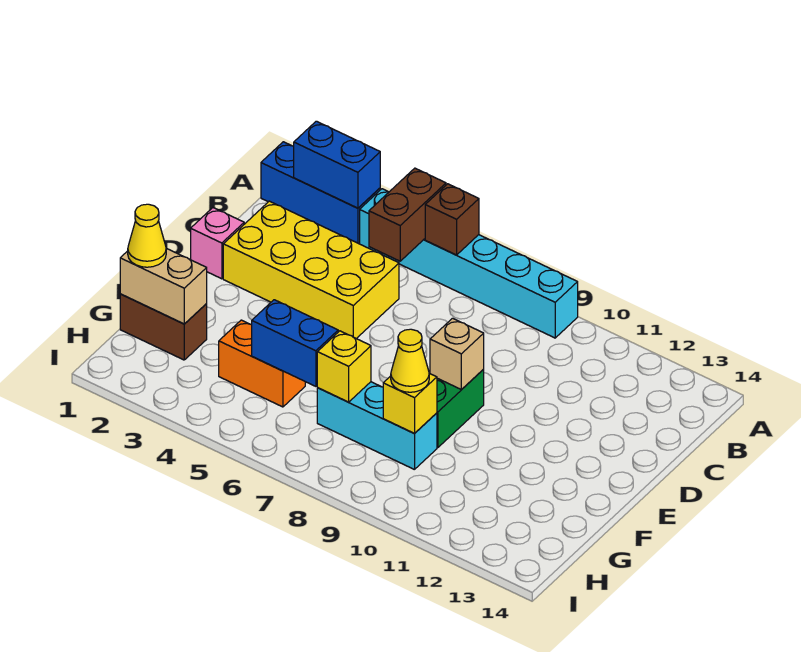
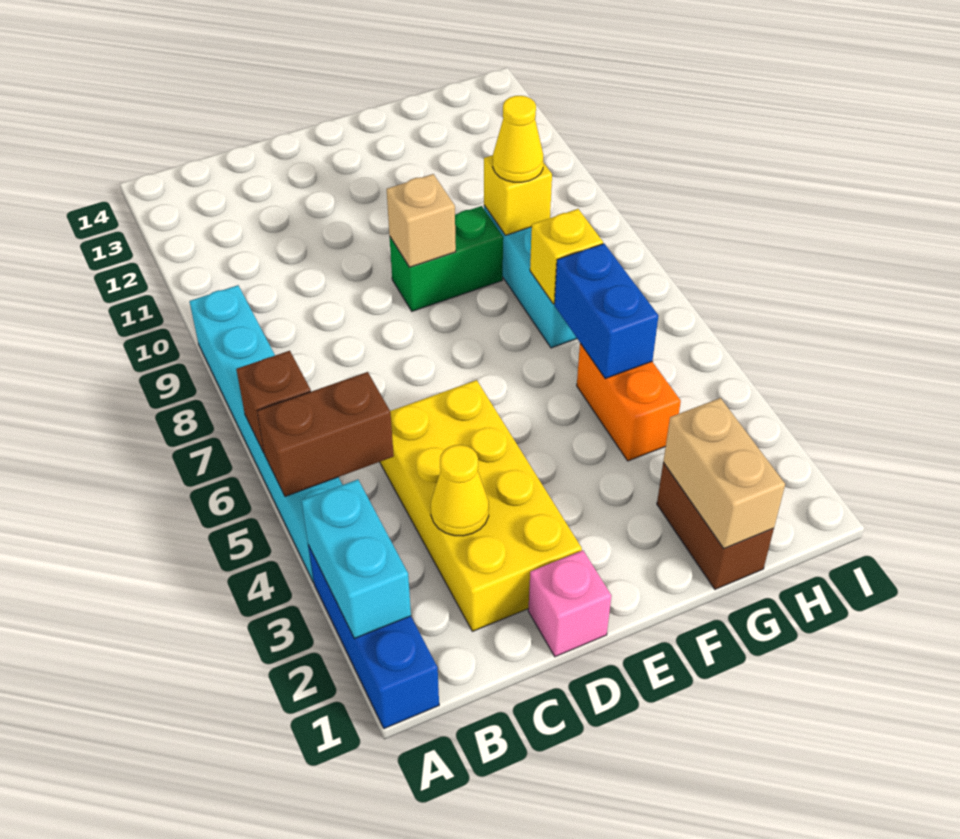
blue 1x2 brick [294,121,380,208] -> cyan 1x2 brick [302,480,411,638]
yellow 1x1 cone [128,204,166,267] -> yellow 1x1 cone moved to [431,445,489,536]

